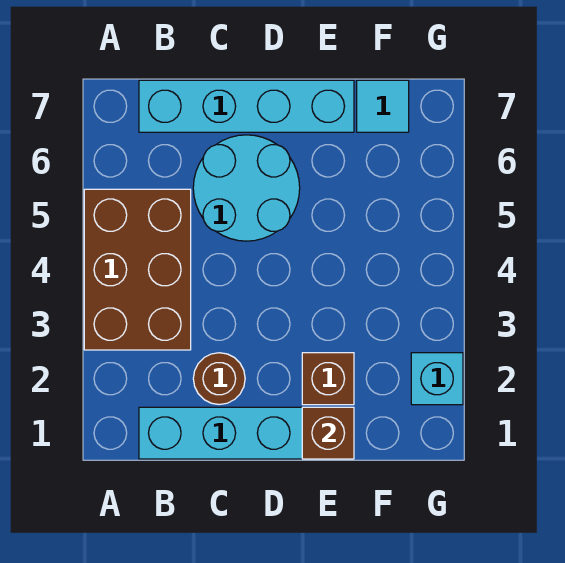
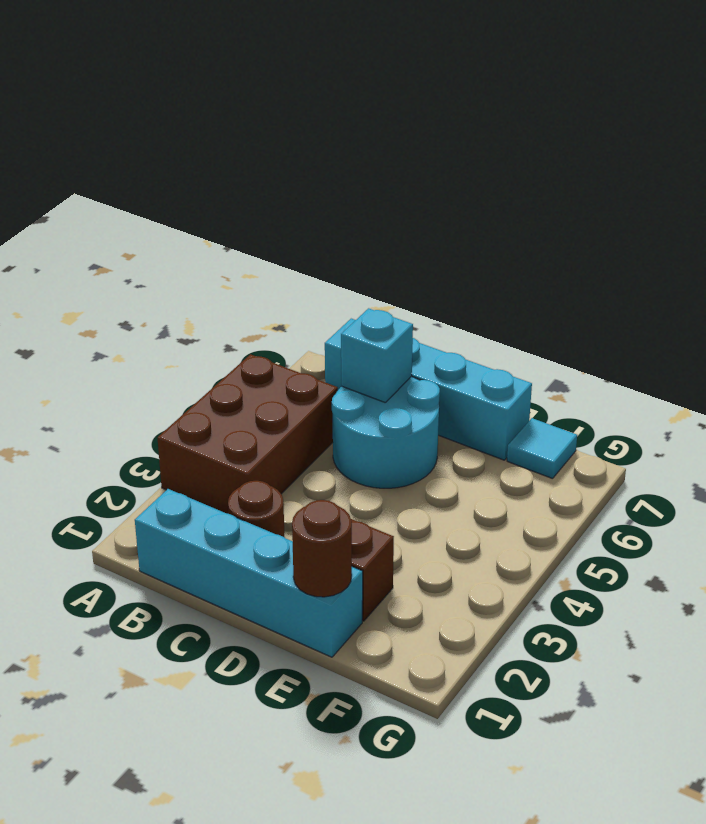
brown 1x1 brick [302,407,354,459] -> brown 1x1 round brick [292,500,352,597]
cyan 1x1 brick [411,353,463,405] -> cyan 1x1 brick moved to [341,308,413,402]

